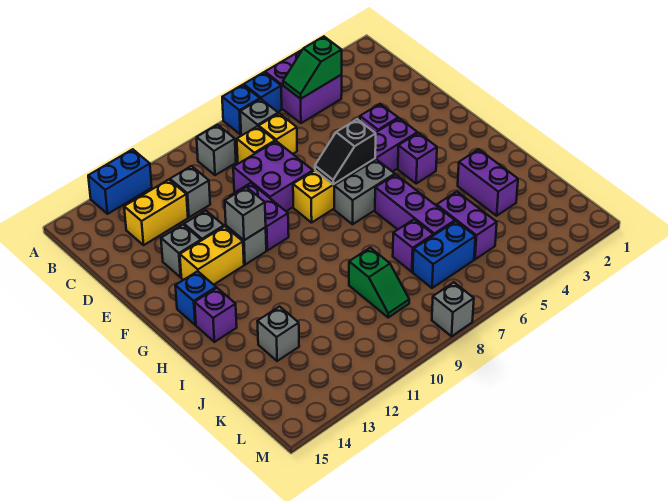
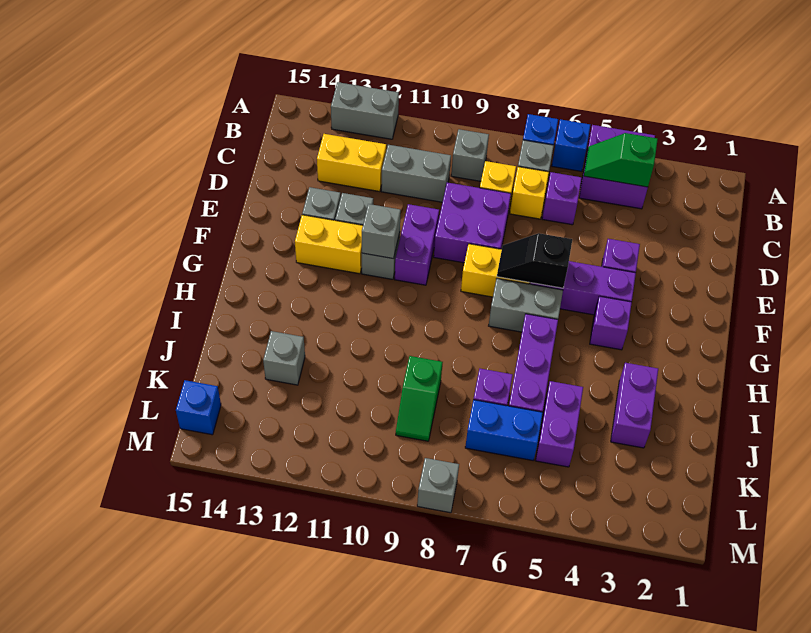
blue 1x2 brick [88,149,152,214] -> grey 1x2 brick [331,82,399,139]
grey 1x1 brick [170,166,210,217] -> grey 1x2 brick [381,145,451,202]
blue 1x1 brick [175,271,216,325] -> blue 1x1 brick moved to [176,380,221,435]
purple 1x1 brick [195,288,237,342] -> purple 1x1 brick moved to [542,172,582,225]

